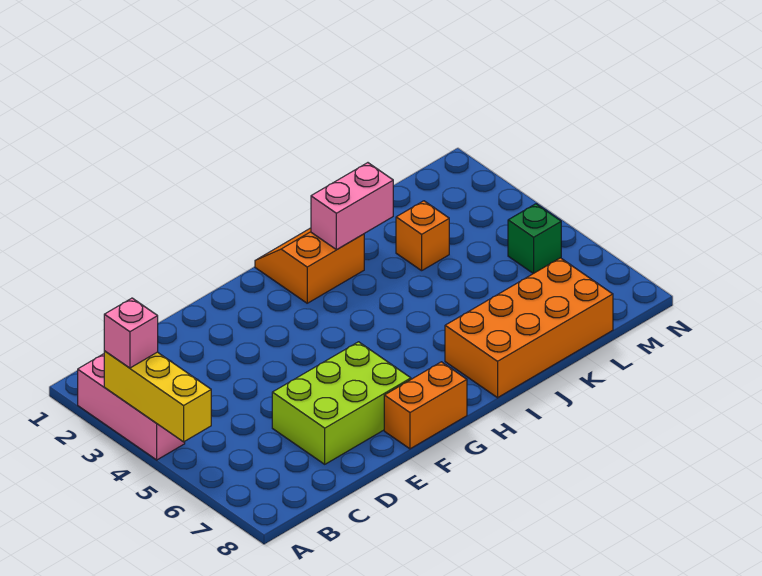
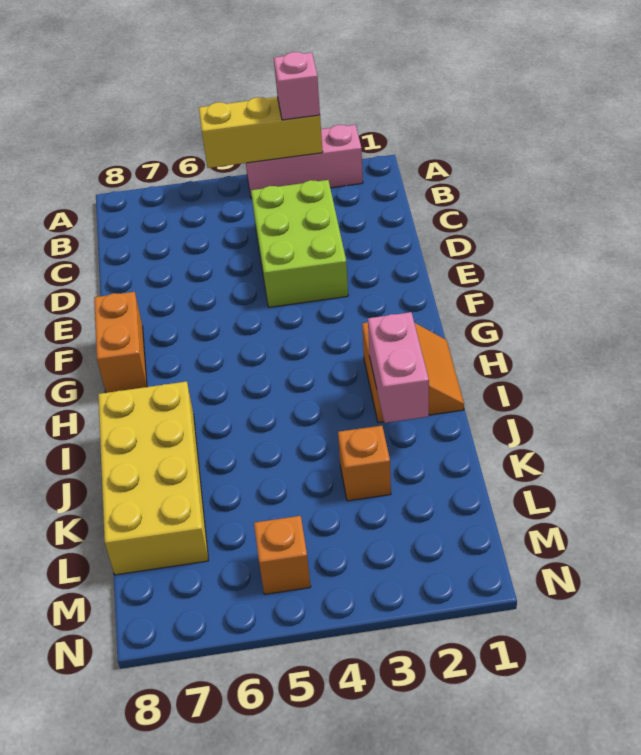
lime 2x3 brick [272,342,411,464] -> lime 2x3 brick moved to [251,180,348,307]
orange 2x4 brick [445,258,613,398] -> yellow 2x4 brick [98,381,209,575]
green 1x1 brick [508,204,561,274] -> orange 1x1 brick [254,516,311,594]

